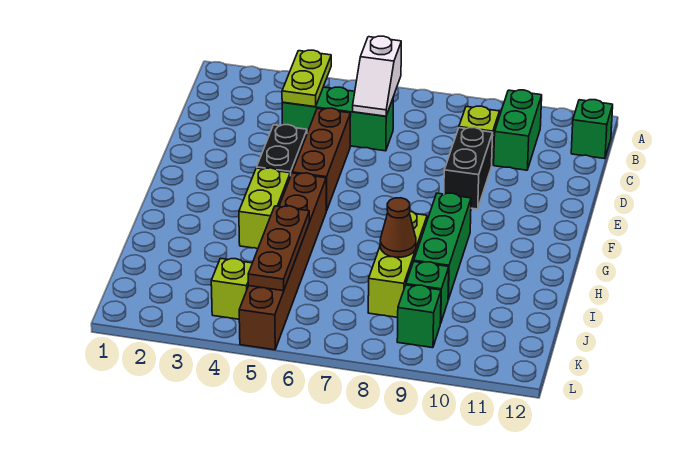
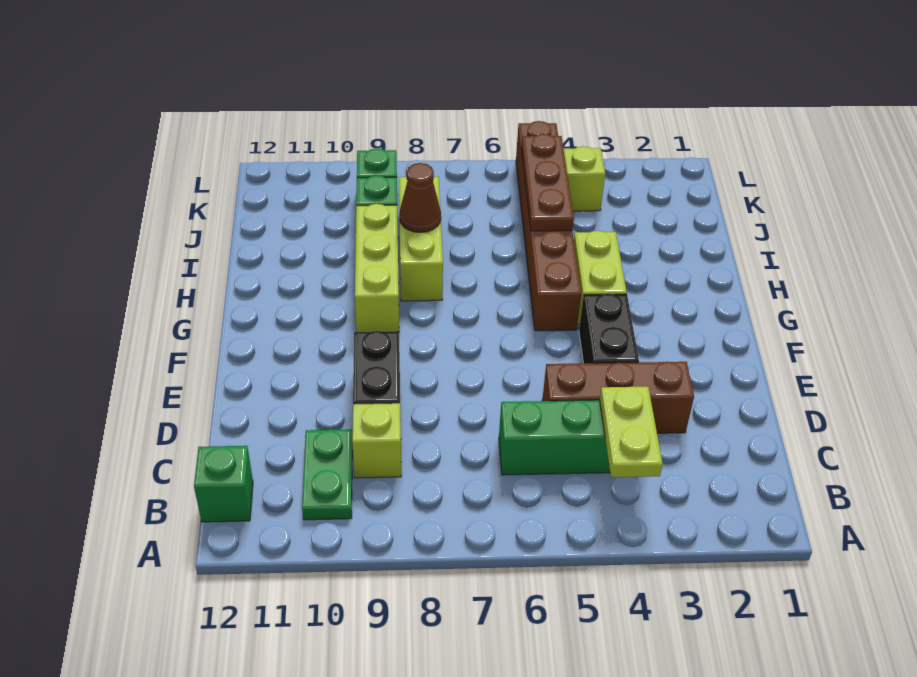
white 1x2 slope [353,36,401,116] -> none
green 1x2 brick [494,90,542,170] -> green 1x2 plate [302,429,353,520]
brown 1x3 brick [292,108,351,211] -> brown 1x3 brick turned to [542,362,694,433]
green 1x3 brick [414,193,471,300] -> lime 1x3 brick [355,204,399,332]

